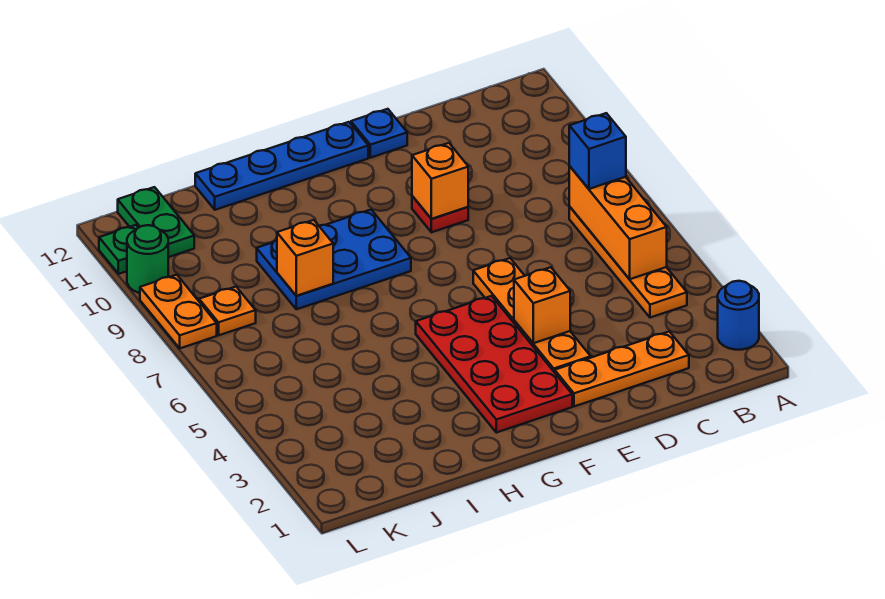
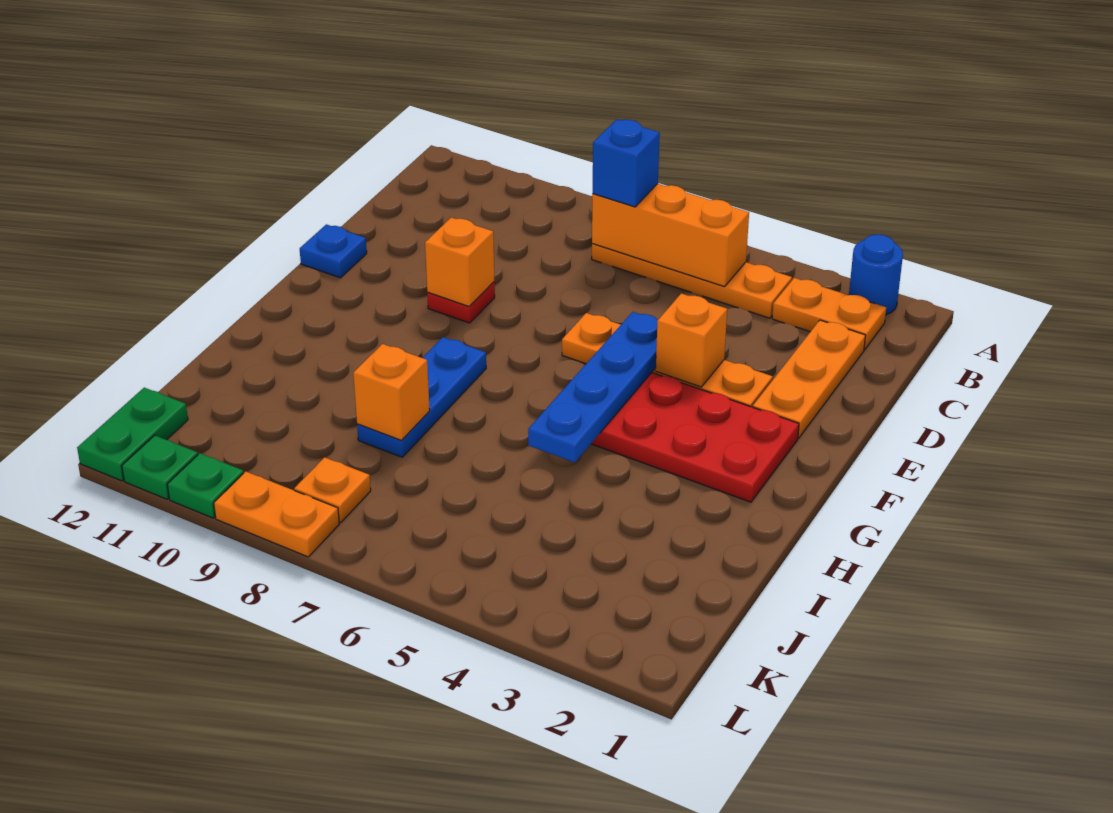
none -> orange 1x2 plate [772,278,886,350]
blue 1x4 plate [195,122,368,210] -> blue 1x4 plate moved to [528,312,658,463]
blue 2x3 plate [257,210,411,309] -> blue 1x3 plate [357,337,486,457]
green 1x2 plate [118,187,194,257] -> green 1x2 plate turned to [77,388,188,481]
green 1x1 round brick [127,225,168,293] -> green 1x1 plate [167,453,244,518]

